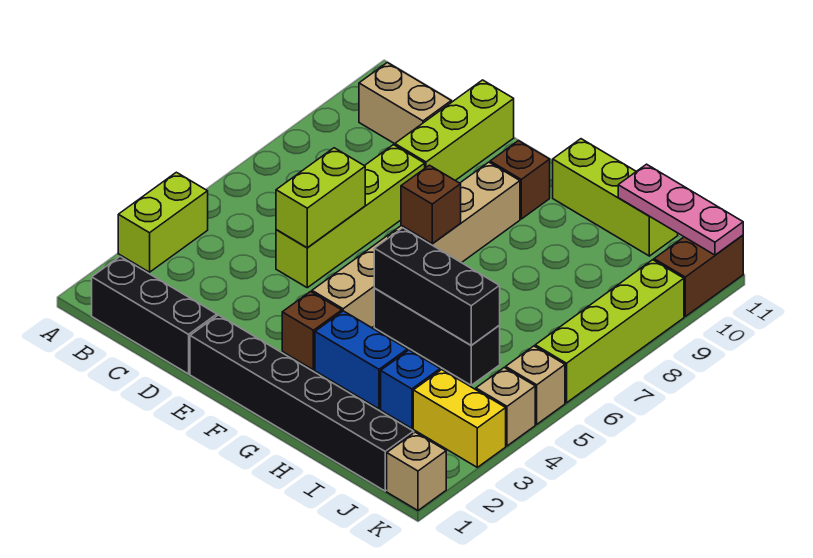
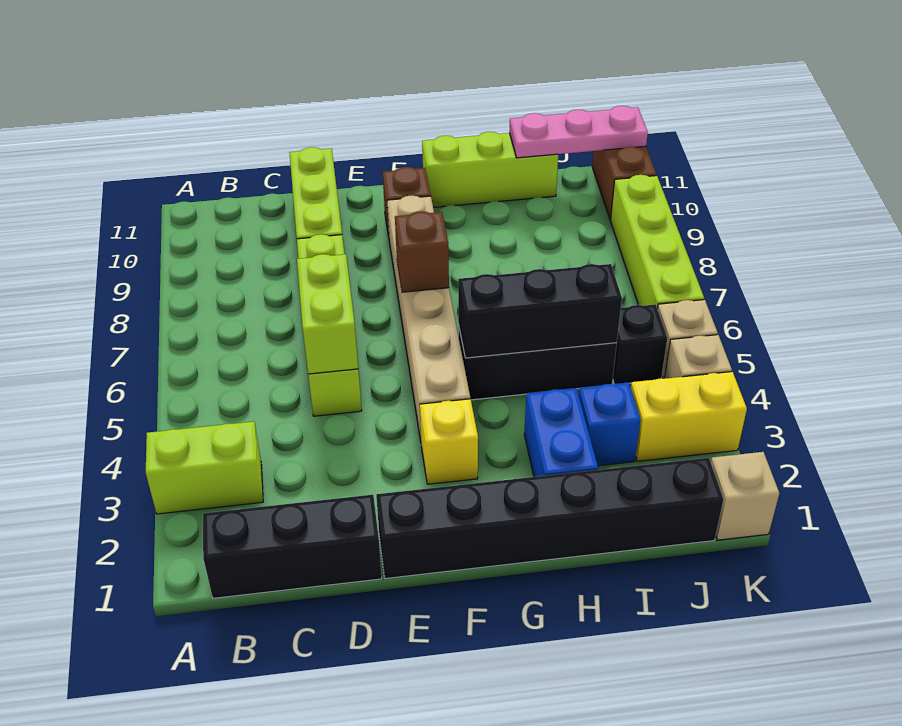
lime 1x2 brick [118,172,208,272] -> lime 1x2 brick turned to [146,421,263,514]
tan 1x2 brick [359,63,451,144] -> none
brown 1x1 brick [282,292,342,370] -> yellow 1x1 brick [420,399,478,484]
blue 1x2 brick [315,311,407,409] -> blue 1x2 brick turned to [524,388,598,477]
none -> black 1x1 brick [613,304,667,384]

